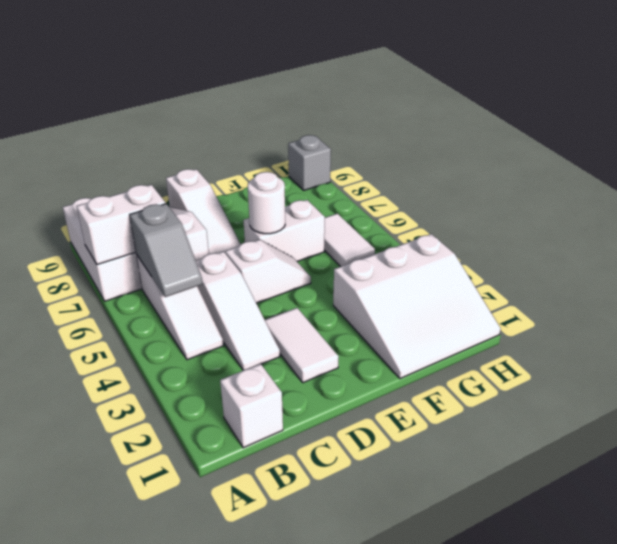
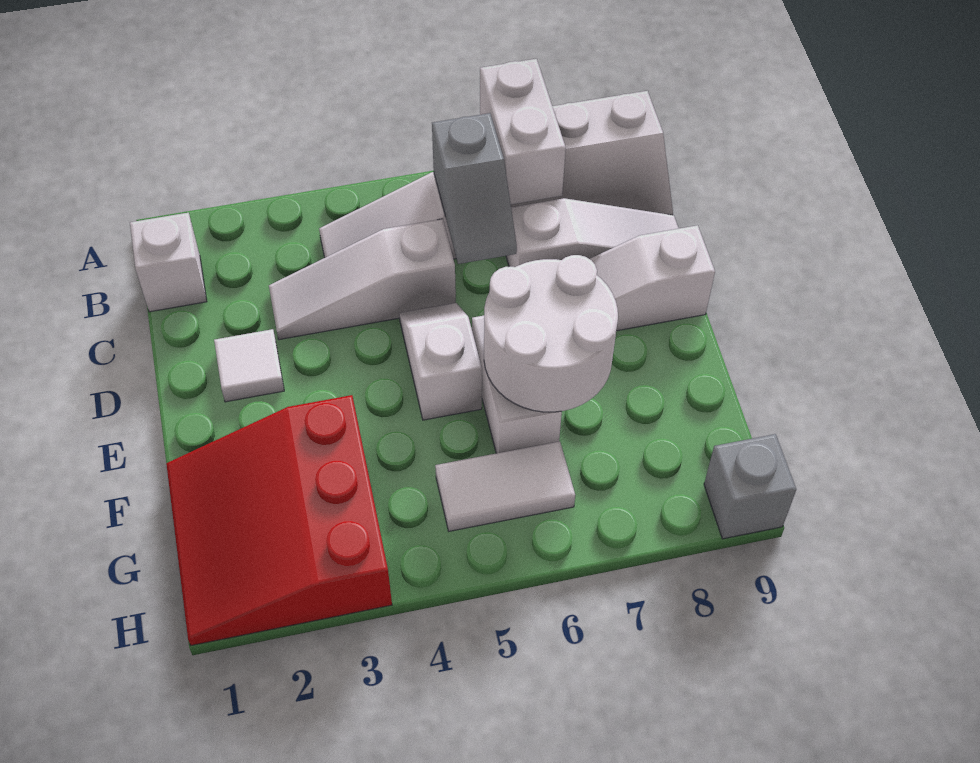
grey 1x2 slope [130,204,202,297] -> grey 1x2 slope turned to [432,113,517,264]
white 1x2 tile [265,308,339,383] -> white 1x1 tile [214,329,284,402]
white 1x2 slope [225,240,311,303] -> white 1x2 slope turned to [399,303,482,420]
white 1x1 round brick [248,172,285,234] -> white 2x2 round brick [484,255,618,412]
white 3x3 slope [333,234,501,379] -> red 3x3 slope [166,395,392,645]

